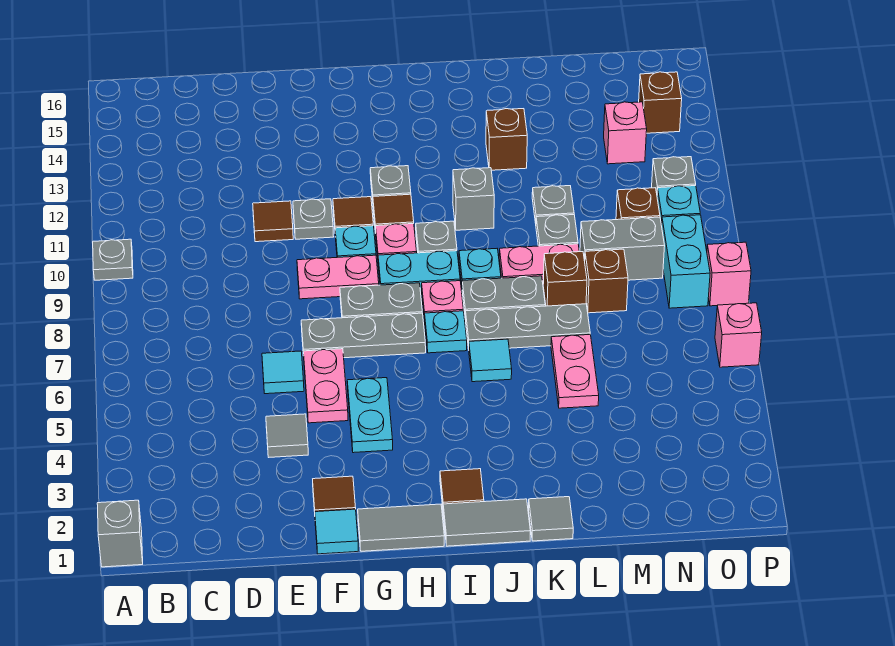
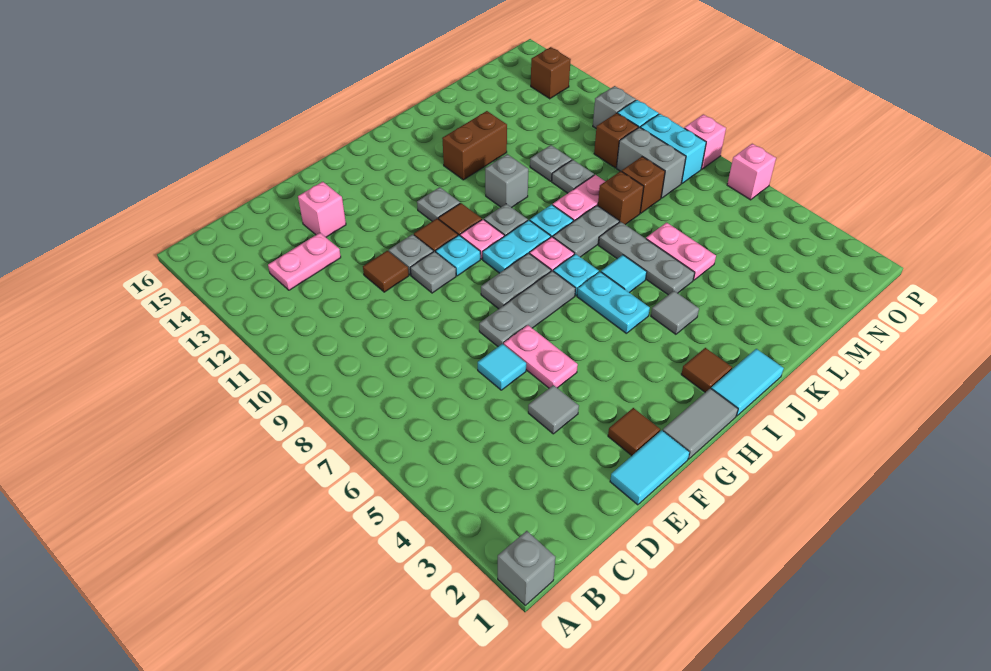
grey 1x1 plate [93,239,133,280] -> grey 1x1 plate moved to [410,251,456,293]
cyan 1x1 tile [315,509,358,554] -> cyan 1x2 tile [610,430,690,505]
pink 1x2 plate [297,255,379,299] -> pink 1x2 plate moved to [268,233,341,290]
cyan 1x2 plate [347,378,393,453] -> cyan 1x2 plate moved to [577,272,650,333]
grey 1x2 tile [443,499,530,546] -> cyan 1x2 tile [711,349,784,416]
grey 1x3 plate [466,304,590,349] -> grey 1x3 plate turned to [599,222,695,295]
grey 1x1 tile [529,497,573,541] -> grey 1x1 tile moved to [651,291,699,334]
brown 1x1 brick [486,109,527,170] -> brown 1x2 brick [442,111,507,180]
grey 1x2 brick [580,217,665,280] -> grey 1x2 brick turned to [616,127,686,198]
pink 1x1 brick [604,102,647,164] -> pink 1x1 brick moved to [298,182,346,237]

